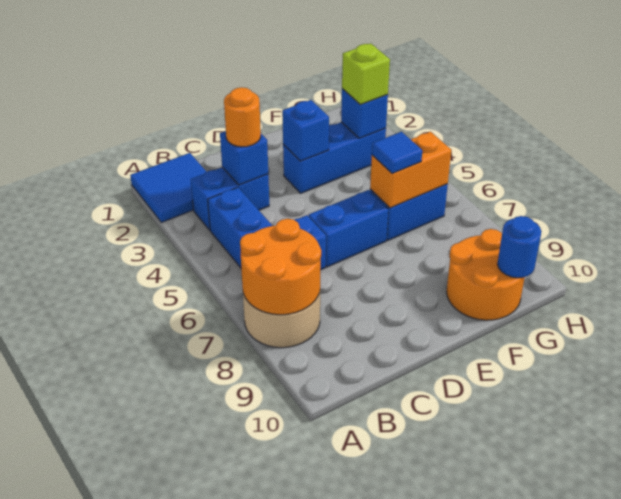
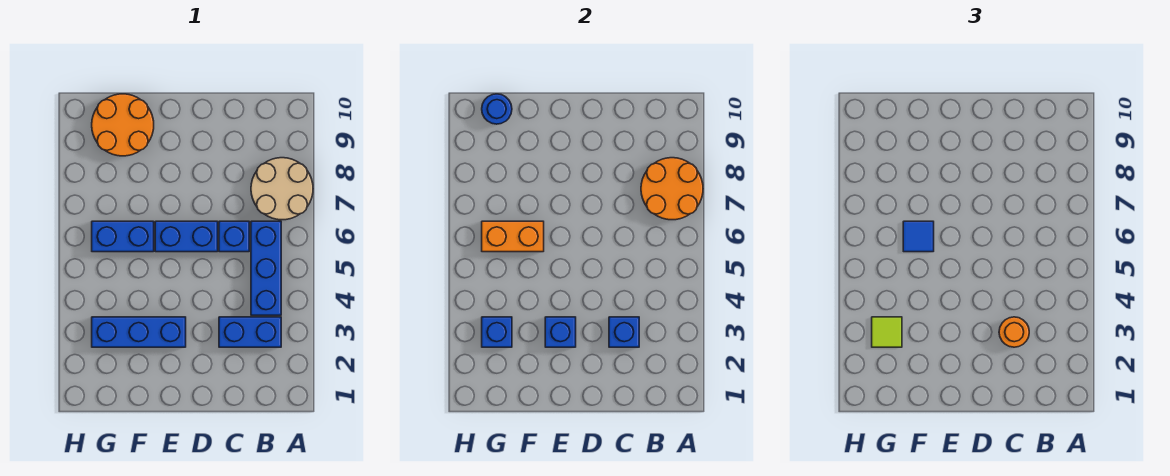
blue 2x2 tile [130,153,206,223] -> none
lime 1x1 brick [342,43,390,104] -> lime 1x1 tile [872,317,902,347]

